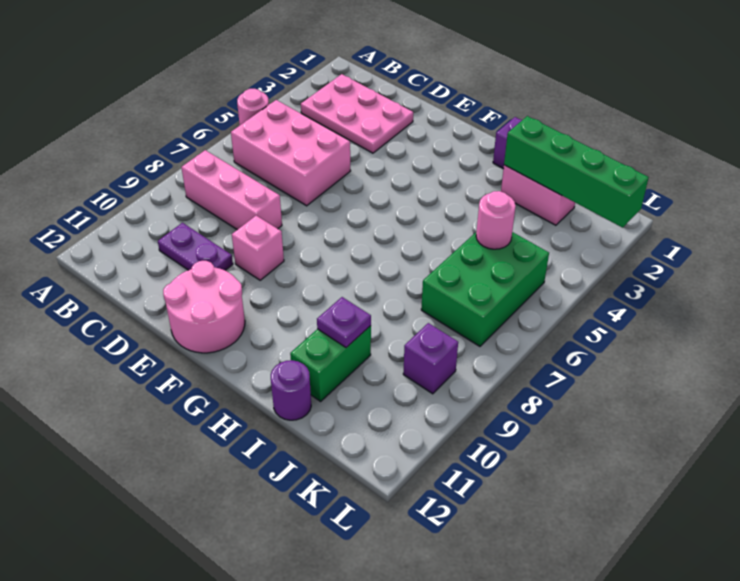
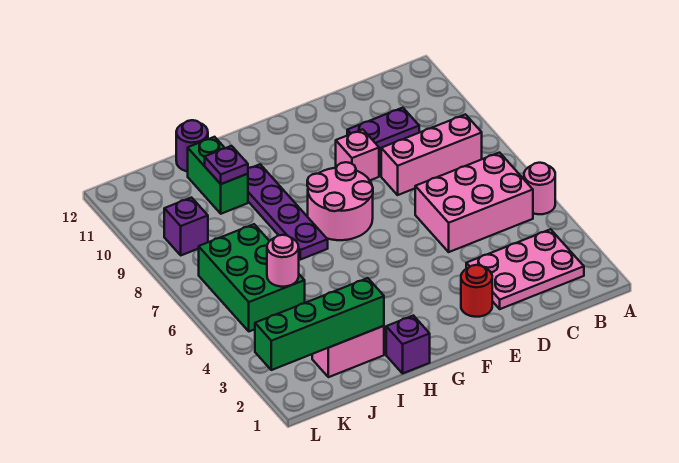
none -> red 1x1 round brick [461,265,492,317]
pink 2x2 round brick [163,261,245,353] -> pink 2x2 round brick moved to [307,162,373,240]
none -> purple 1x4 plate [248,164,328,260]

